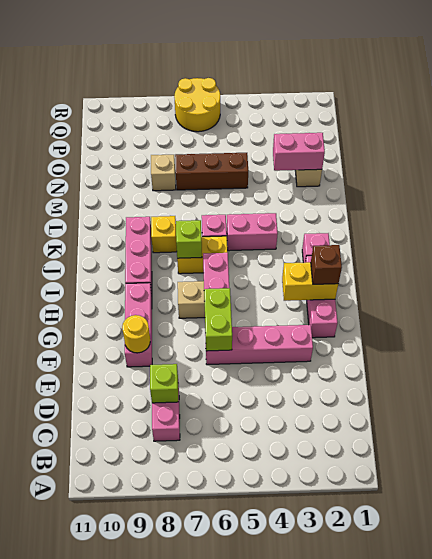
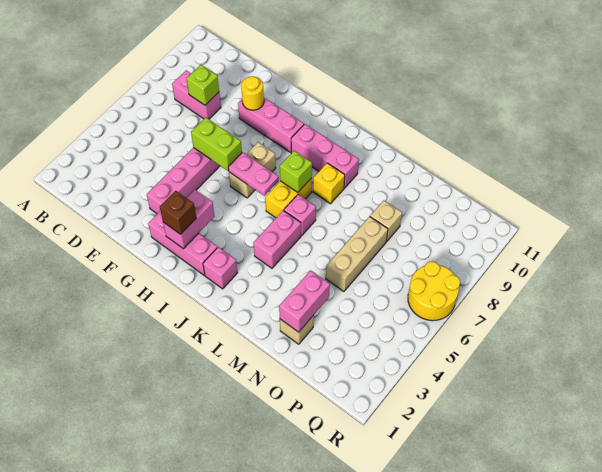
yellow 1x2 brick [282,262,338,301] -> pink 1x2 brick [163,190,215,249]
brown 1x3 brick [175,153,248,190] -> tan 1x3 brick [326,217,388,292]

